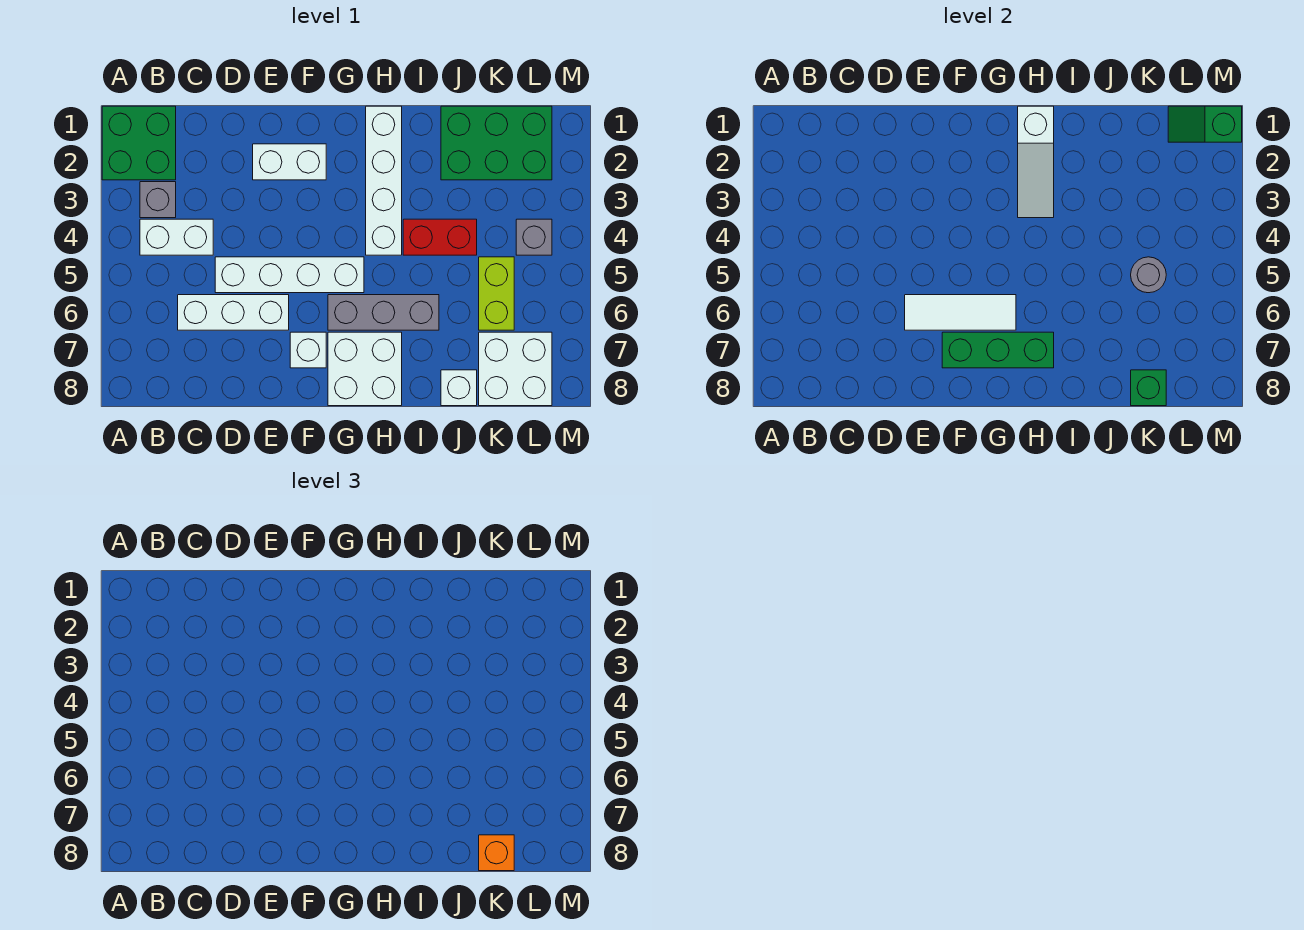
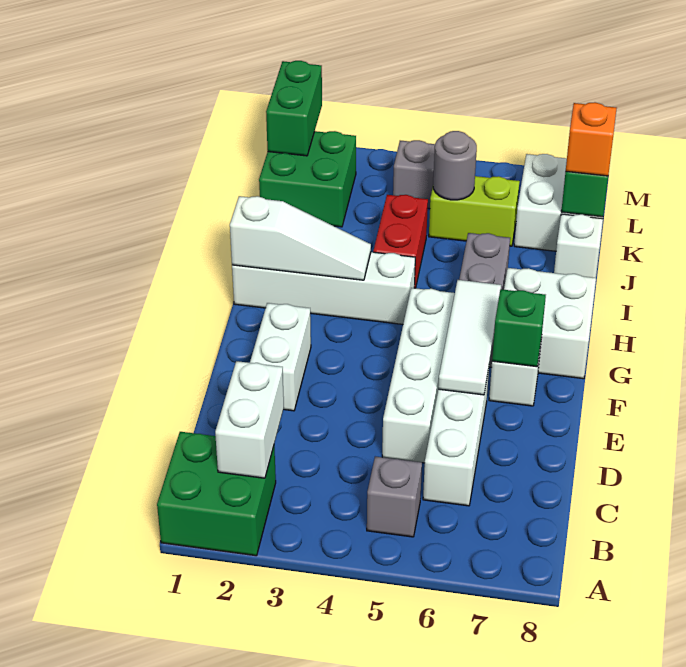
grey 1x1 brick [140,182,176,218] -> grey 1x1 brick moved to [367,457,422,537]
white 1x2 brick [140,219,213,255] -> white 1x2 brick moved to [215,361,284,478]
green 1x3 brick [942,332,1054,368] -> green 1x1 brick [492,289,546,367]
green 2x3 brick [441,106,552,180] -> green 2x2 brick [259,131,356,227]
green 1x2 slope [1168,106,1242,142] -> green 1x2 brick [266,61,322,156]

